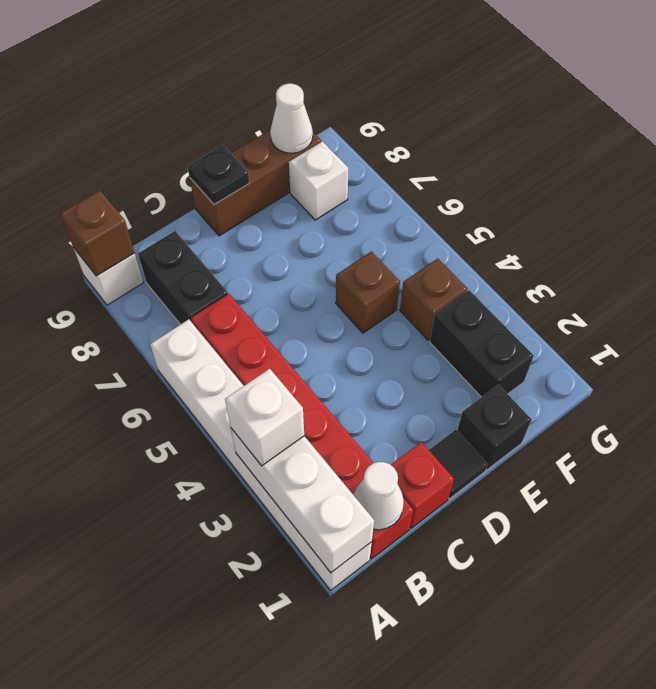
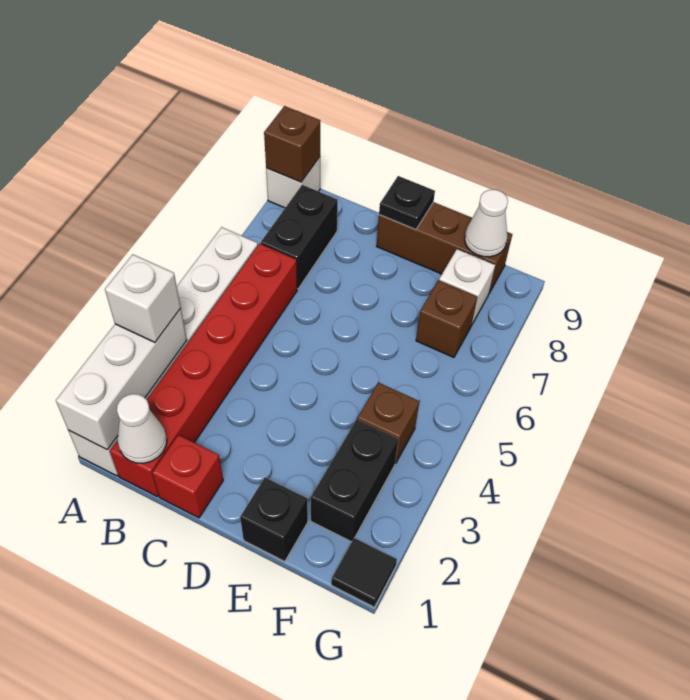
black 1x1 tile [429,430,488,499] -> black 1x1 tile moved to [331,538,397,607]
brown 1x1 brick [336,252,400,333] -> brown 1x1 brick moved to [416,280,477,357]

